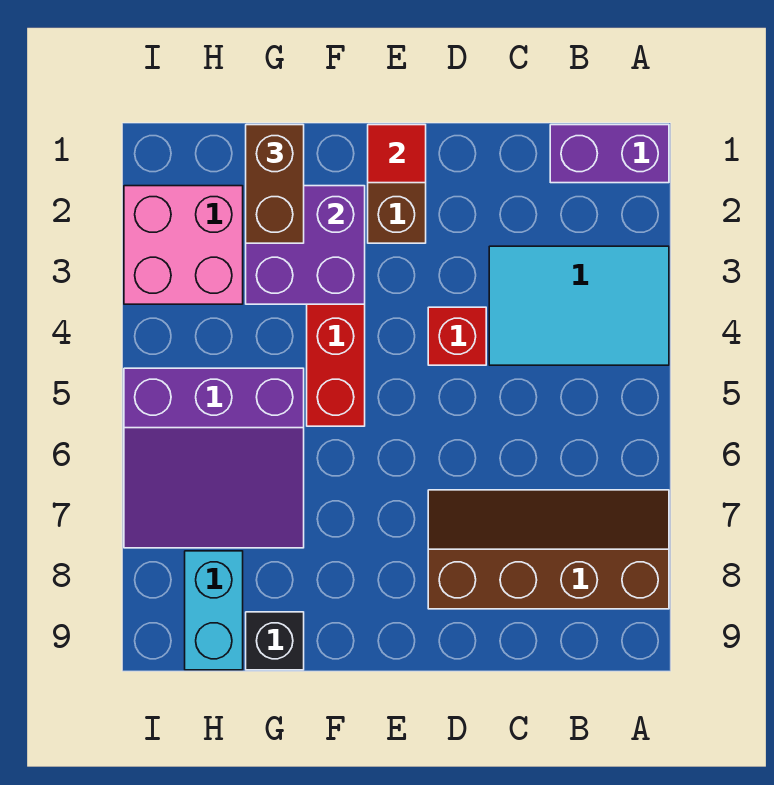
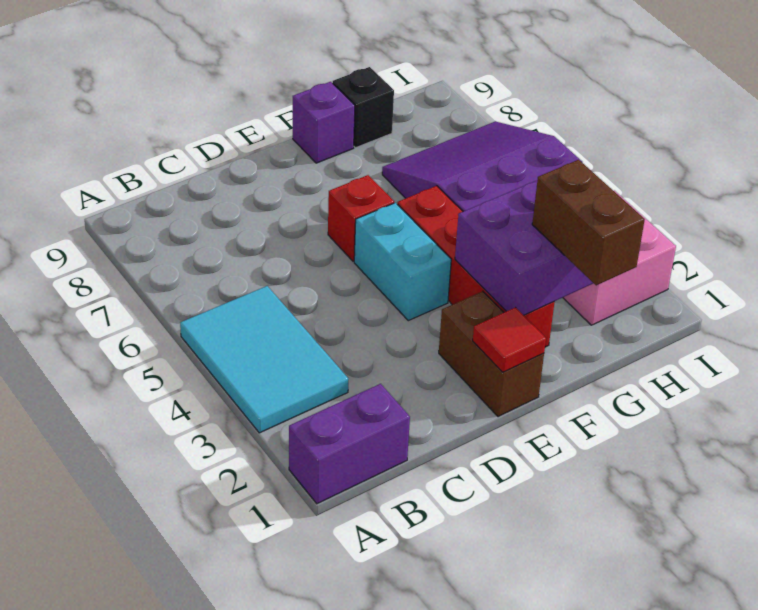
cyan 2x3 tile [489,246,669,365] -> cyan 2x3 tile turned to [180,286,348,433]
brown 2x4 slope [428,490,669,609] -> none
red 1x1 brick [428,307,486,365] -> red 1x1 brick moved to [328,175,394,261]
none -> purple 1x1 brick [293,82,355,163]
cyan 1x2 brick [185,551,243,670] -> cyan 1x2 brick moved to [354,203,451,321]

